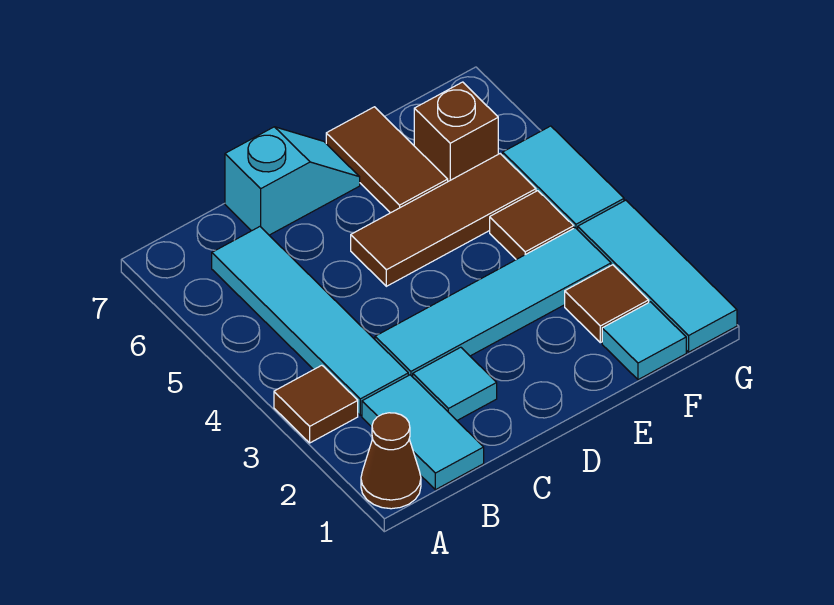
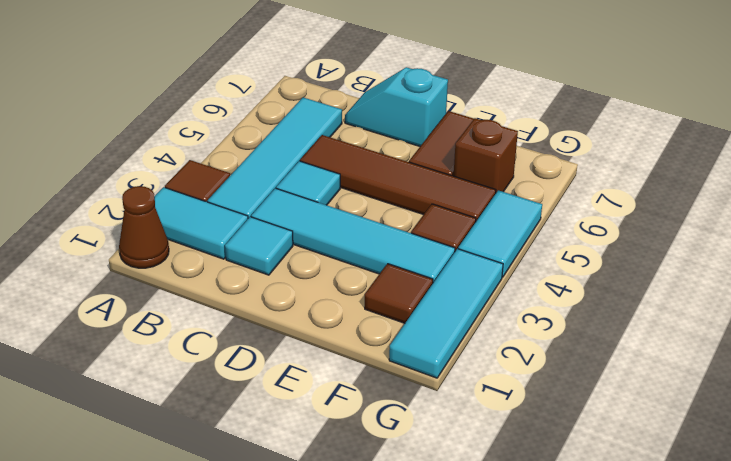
cyan 1x2 tile [362,375,484,490] -> cyan 1x2 tile turned to [154,187,248,259]
cyan 1x2 slope [225,127,360,235] -> cyan 1x2 slope turned to [345,67,448,146]
brown 1x3 tile [351,154,536,286] -> brown 1x4 tile [300,135,496,221]
cyan 1x1 tile [602,302,686,380] -> cyan 1x1 tile moved to [276,161,340,205]

